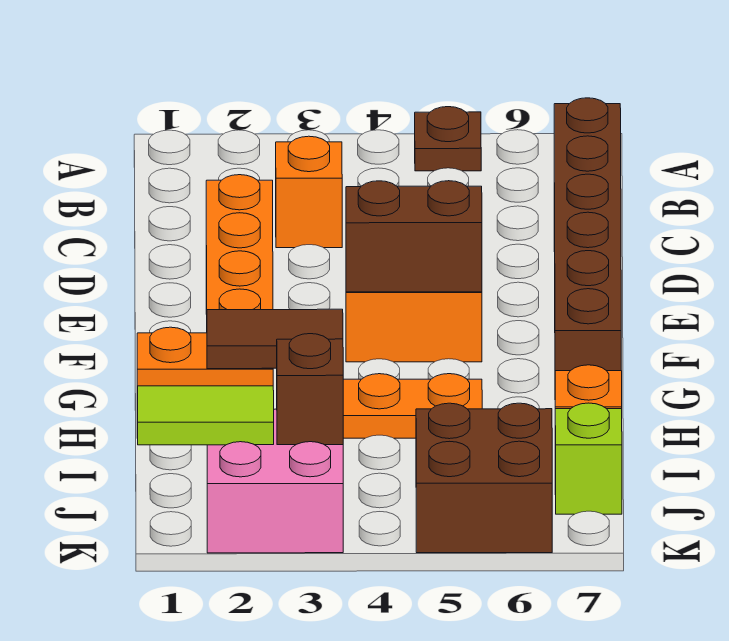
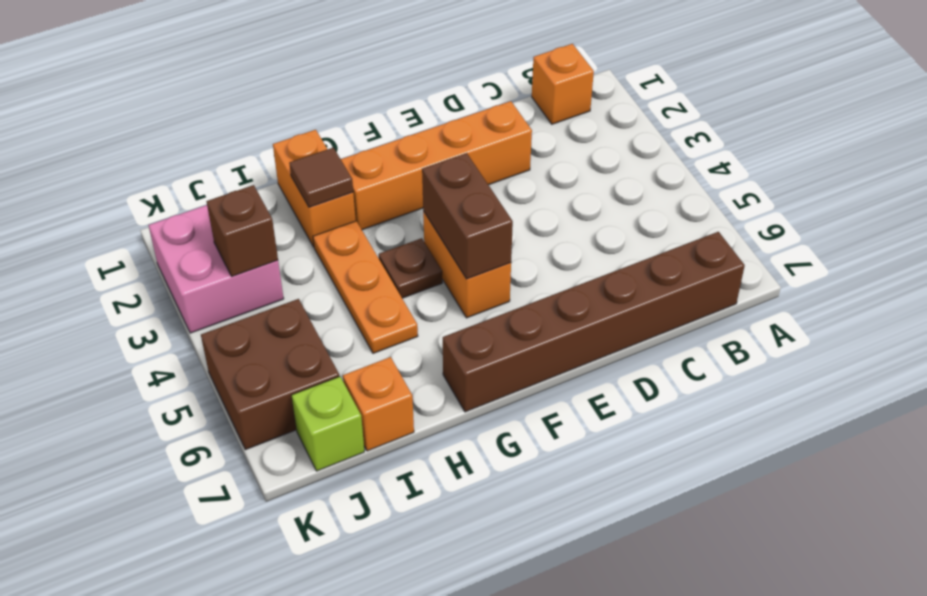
brown 1x1 plate [415,107,481,171] -> brown 1x1 plate moved to [379,238,442,298]
orange 1x1 brick [276,136,342,248] -> orange 1x1 brick moved to [532,44,594,124]
brown 1x2 tile [207,309,343,369] -> brown 1x1 tile [289,148,353,207]
lime 1x2 tile [138,386,274,445] -> none

